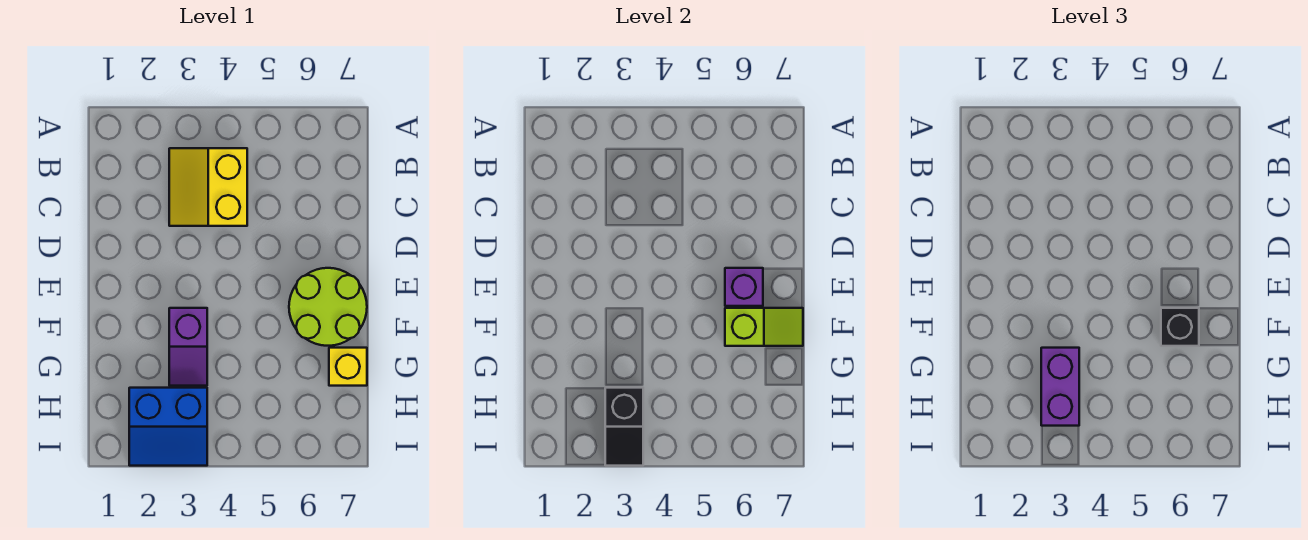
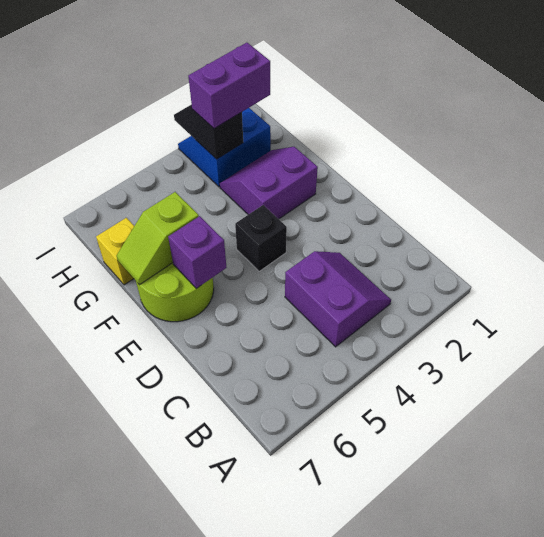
yellow 2x2 slope [169,148,247,226] -> purple 2x2 slope [285,251,391,347]
purple 1x2 slope [169,308,207,386] -> purple 2x2 slope [220,147,318,219]
black 1x1 brick [1161,308,1199,346] -> black 1x1 brick moved to [235,205,287,271]
purple 1x2 brick [1041,348,1079,426] -> purple 1x2 brick turned to [188,43,270,129]

